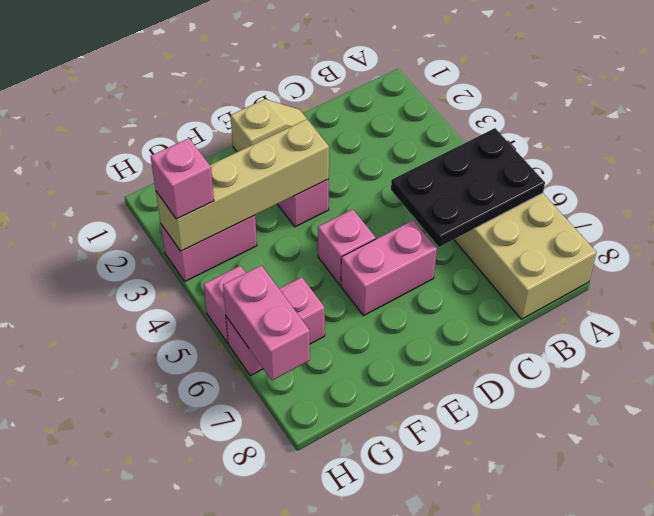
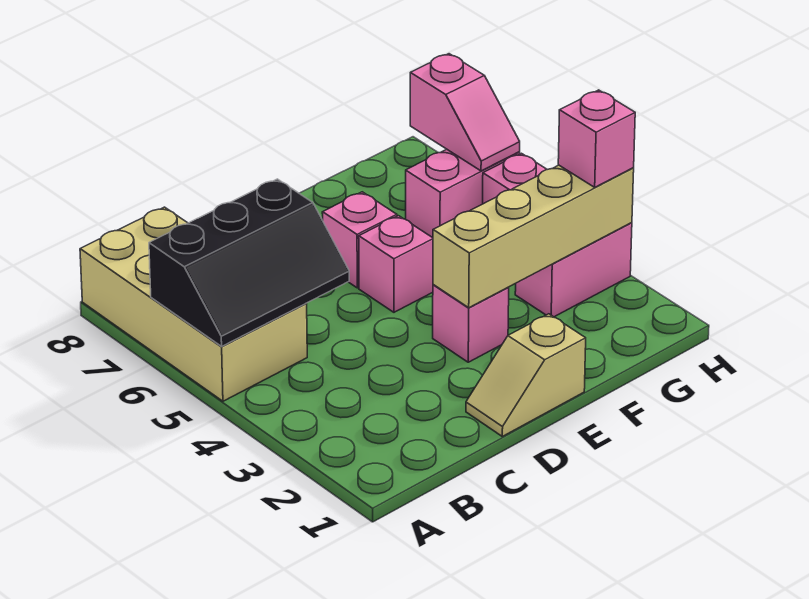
black 2x3 plate [391,128,545,247] -> black 2x3 slope [149,179,349,346]
pink 1x2 brick [341,220,437,316] -> pink 1x1 brick [322,192,397,288]
pink 1x2 brick [223,265,310,380] -> pink 1x2 slope [410,54,520,171]

